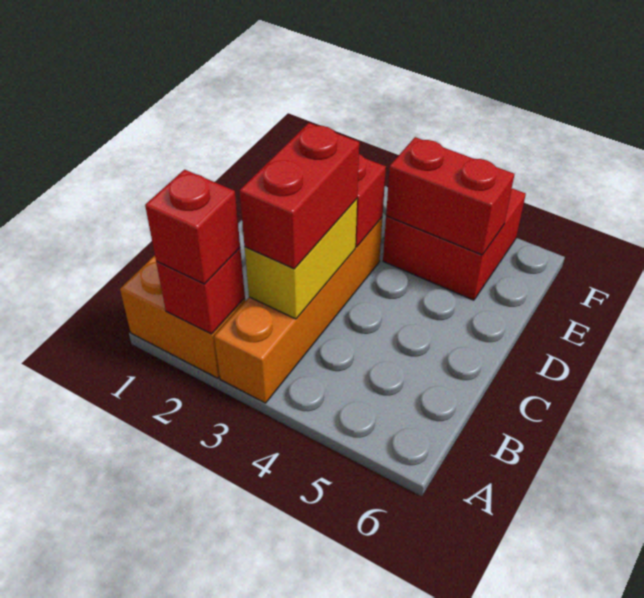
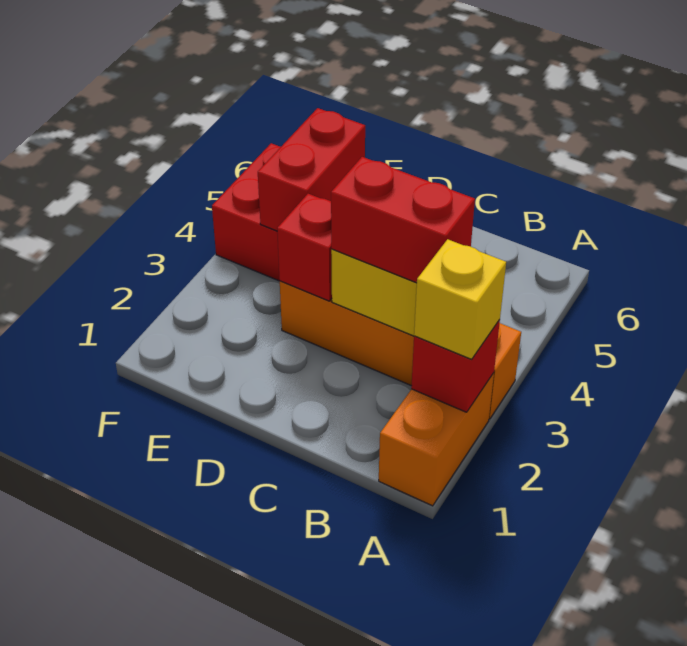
red 1x1 brick [145,170,240,284] -> yellow 1x1 brick [414,239,506,359]

